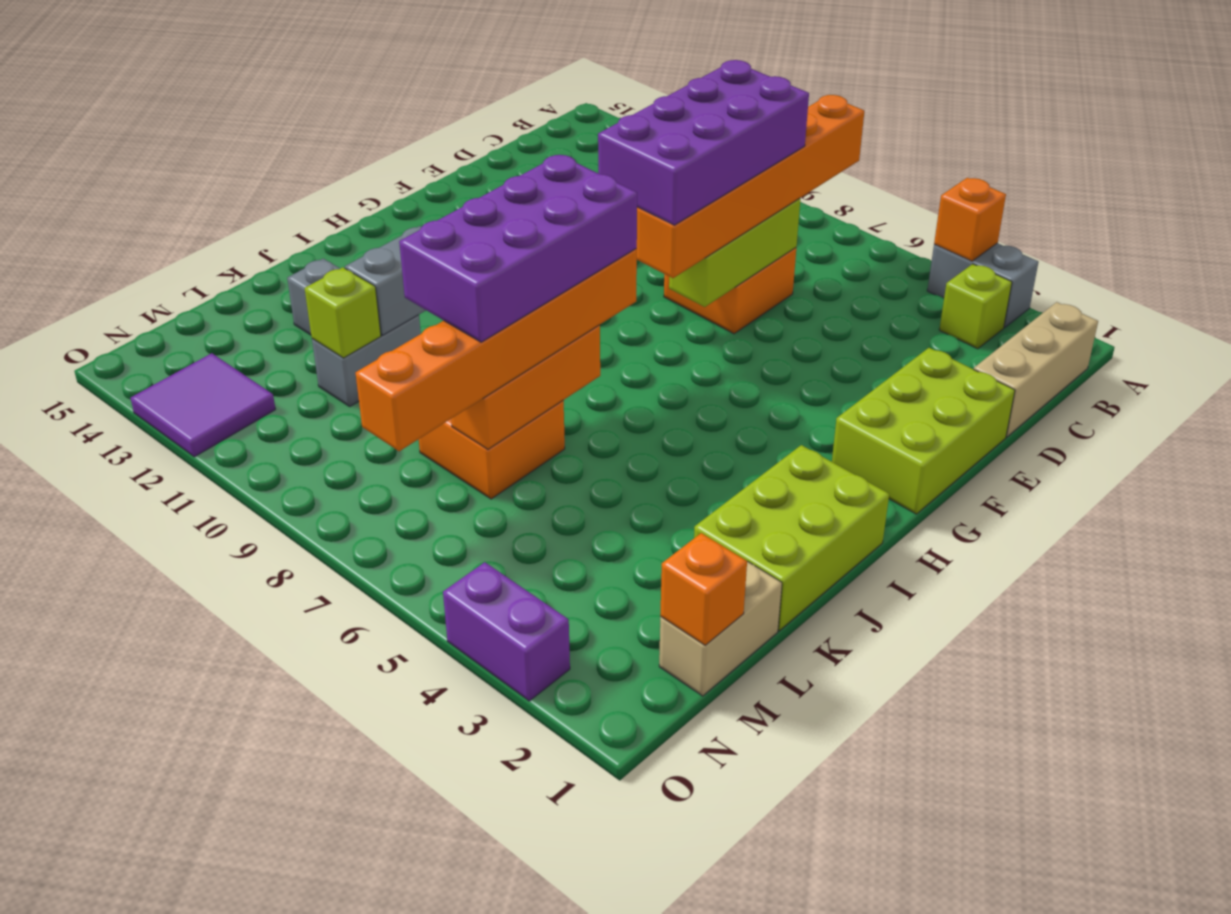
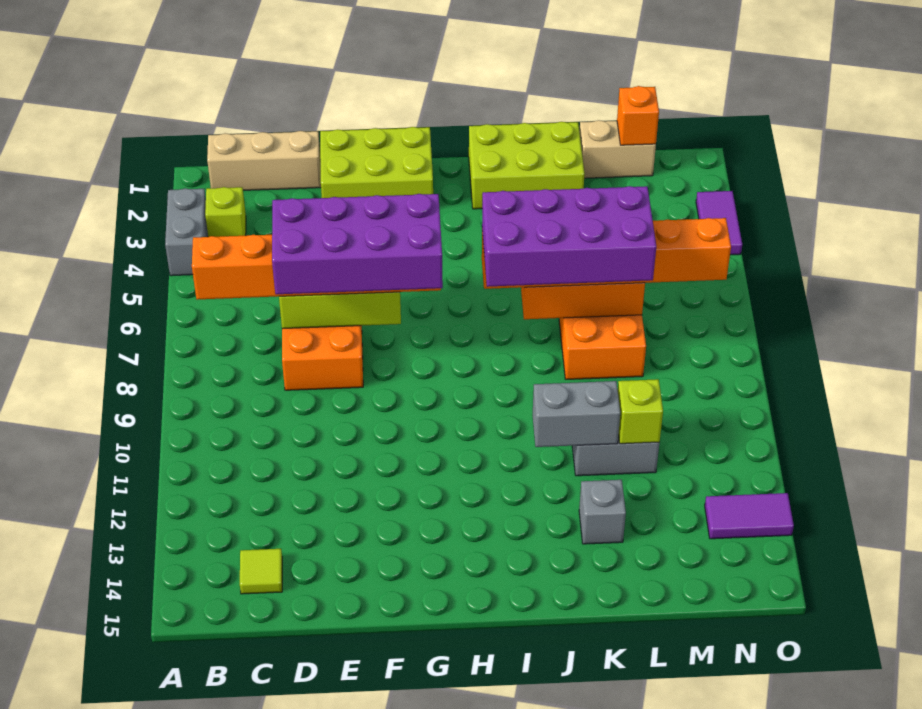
orange 1x1 brick [934,178,1006,261] -> none
none -> lime 1x1 tile [240,549,282,594]
purple 2x2 tile [131,353,276,457] -> purple 1x2 tile [705,493,794,539]
purple 1x2 brick [443,562,570,701] -> purple 1x2 tile [696,191,742,255]

